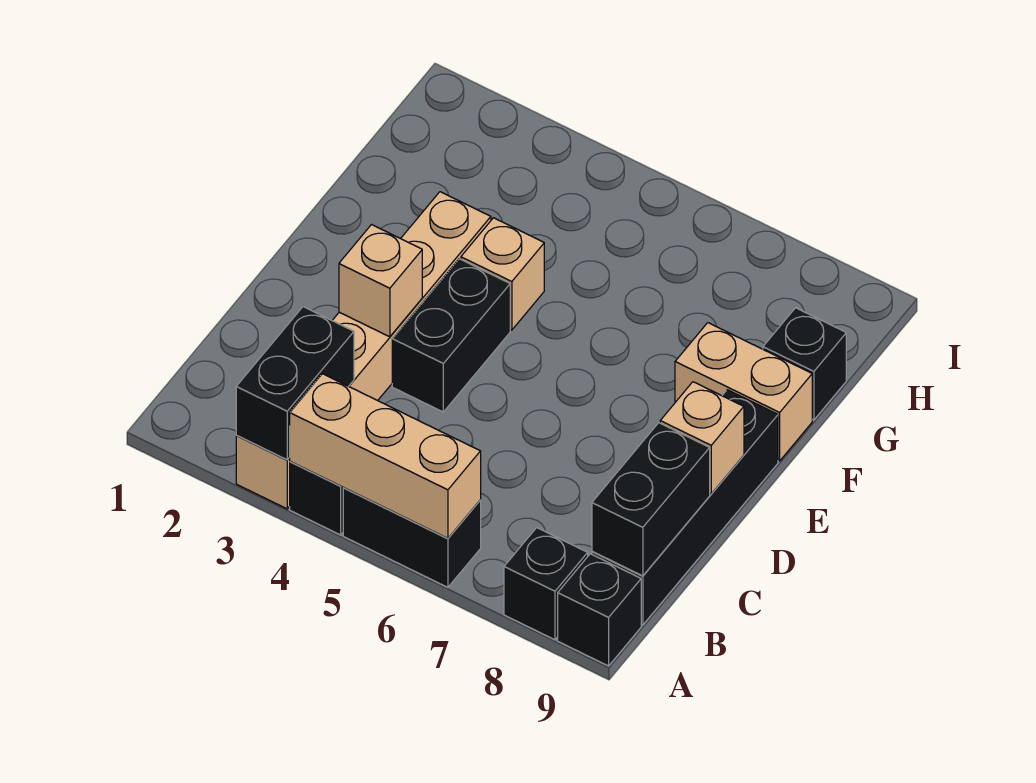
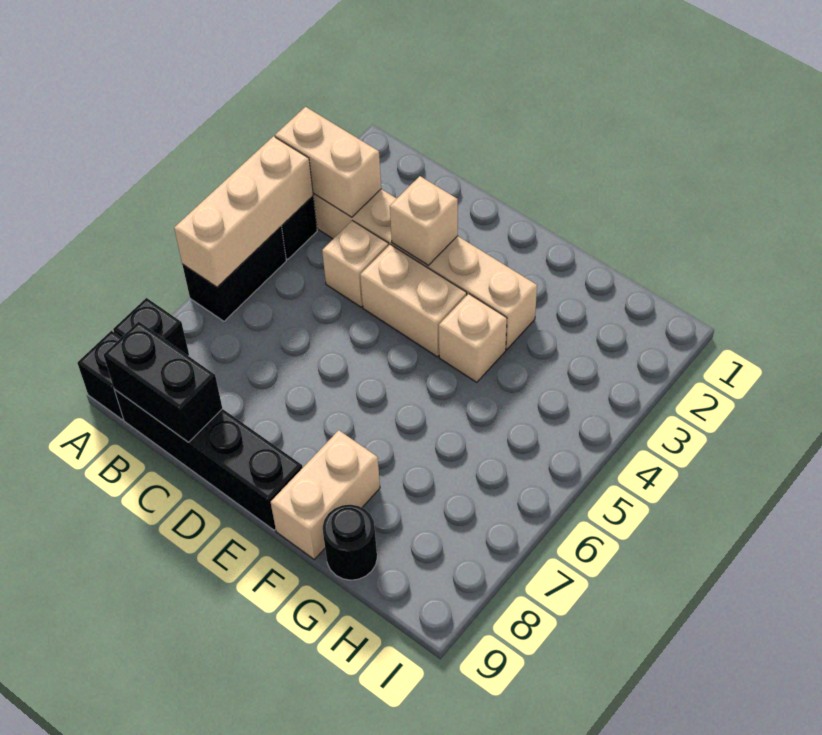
black 1x2 brick [236,307,354,460] -> tan 1x2 brick [275,107,381,217]
black 1x2 brick [392,259,510,412] -> tan 1x2 brick [360,245,467,357]
tan 1x1 brick [660,382,744,494] -> tan 1x1 brick moved to [322,221,388,307]
black 1x1 brick [763,308,846,420] -> black 1x1 round brick [323,505,377,580]

